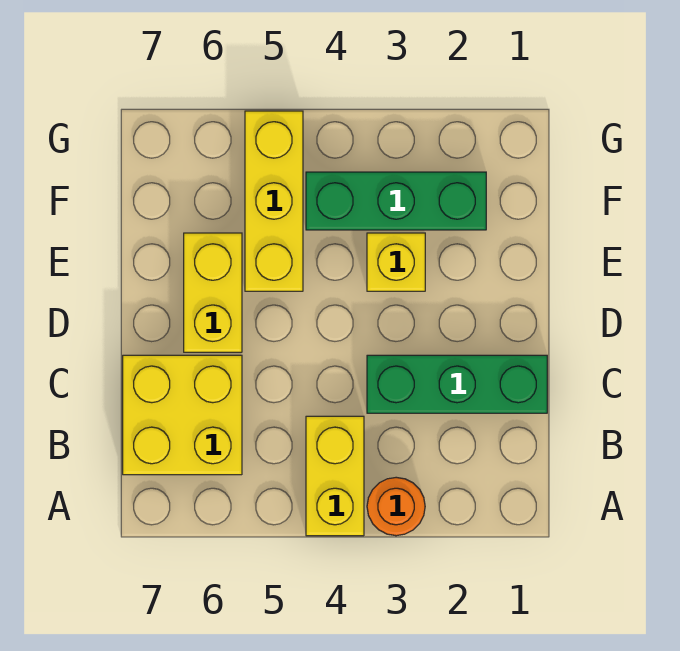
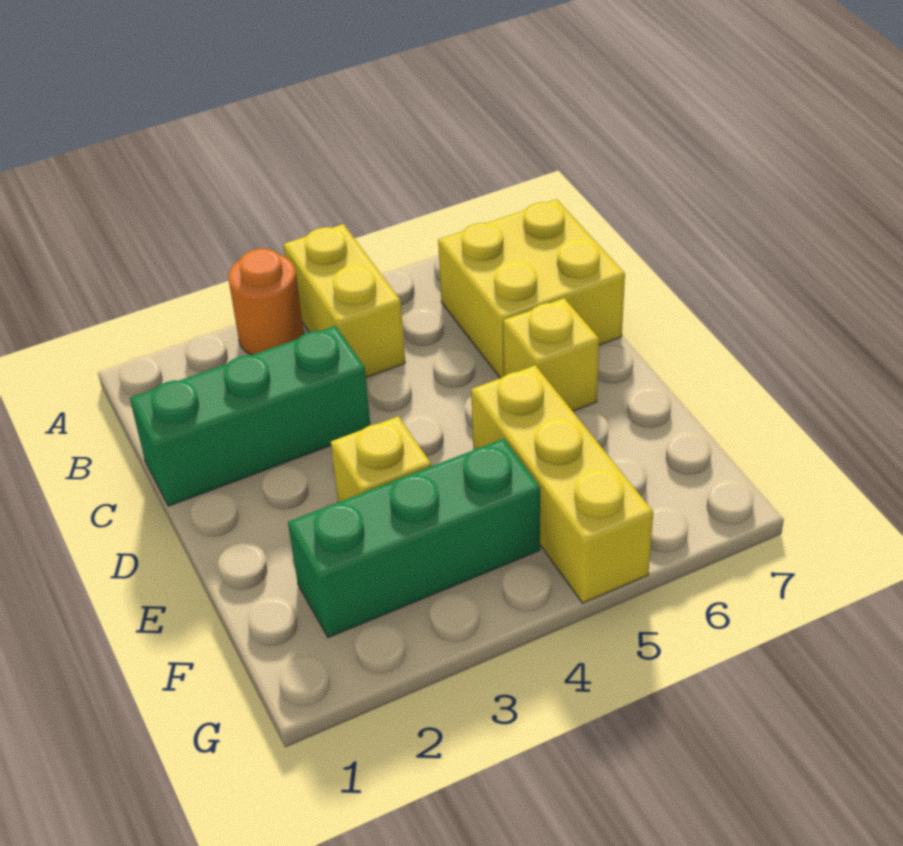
yellow 1x2 brick [184,233,242,352] -> yellow 1x1 brick [503,298,599,411]

